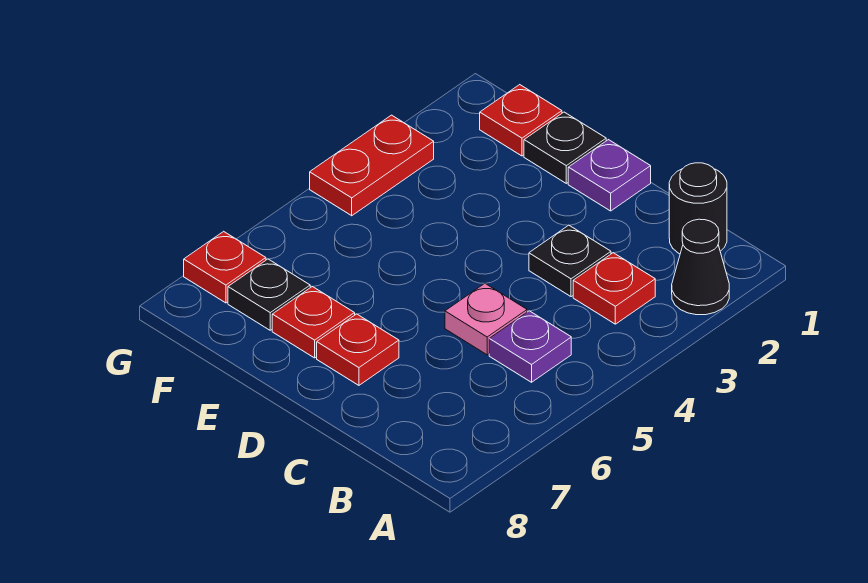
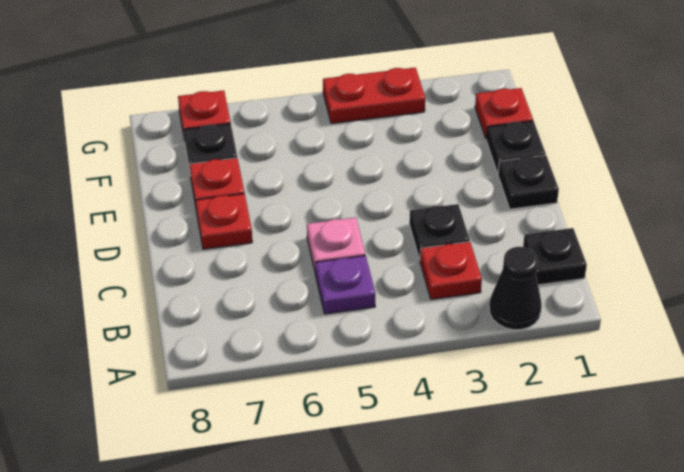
black 1x1 round brick [669,163,727,254] -> black 1x1 plate [523,228,587,285]
purple 1x1 plate [568,140,651,211] -> black 1x1 plate [498,155,559,209]

